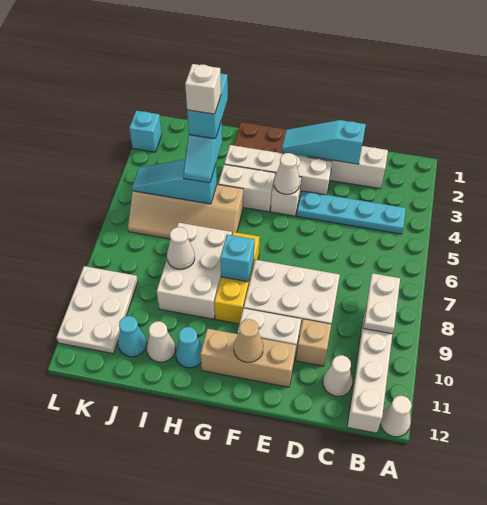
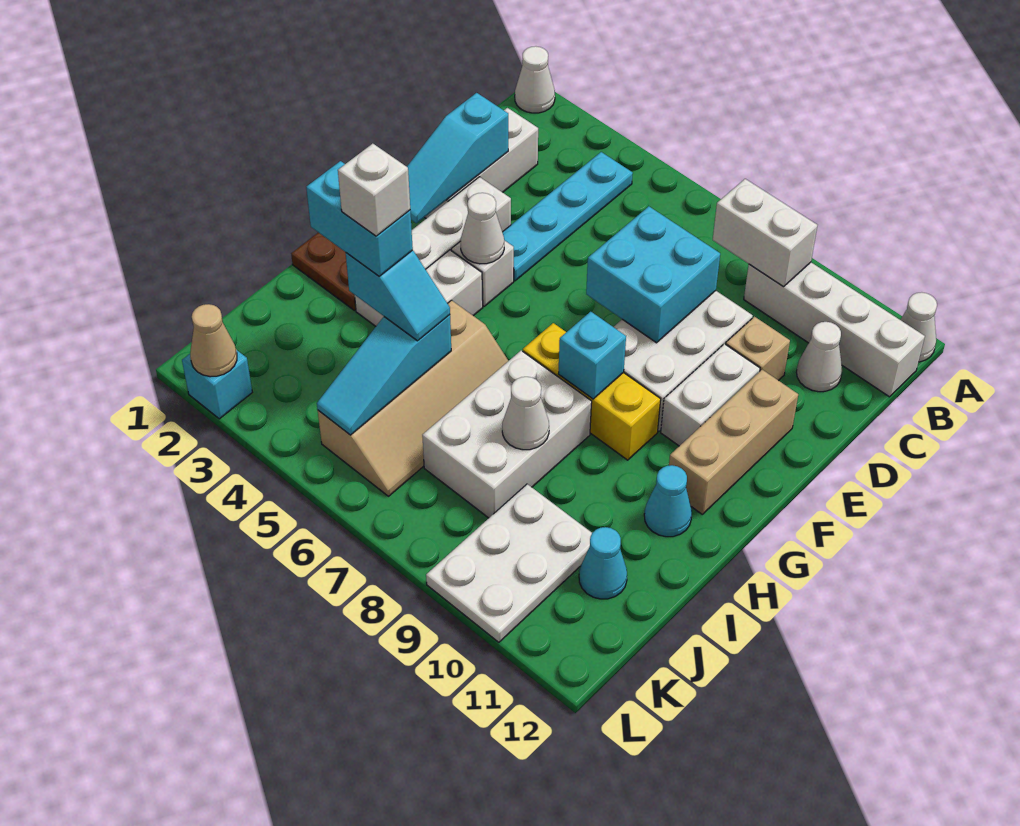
white 1x2 plate [363,273,400,334] -> white 1x2 brick [713,179,817,287]
none -> cyan 2x2 brick [586,206,720,343]
tan 1x1 cone [234,319,263,362] -> tan 1x1 cone moved to [190,304,237,377]
white 2x3 brick [157,223,232,319] -> white 2x3 brick turned to [422,351,592,518]
white 1x1 cone [147,321,175,362] -> white 1x1 cone moved to [515,46,555,113]
white 2x3 plate [57,266,138,354] -> white 2x3 plate turned to [426,484,592,642]

